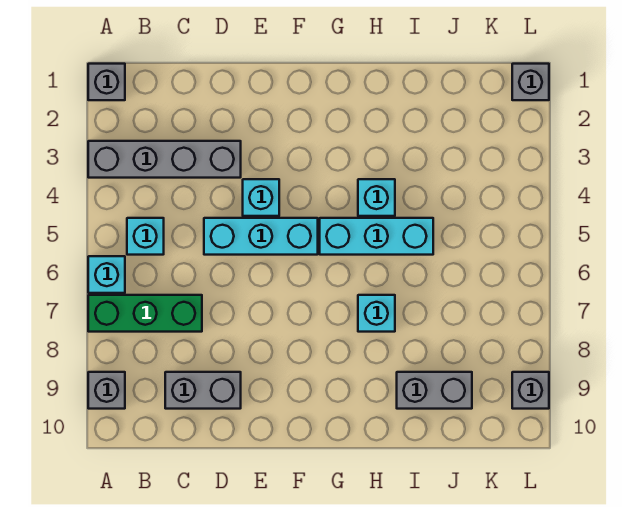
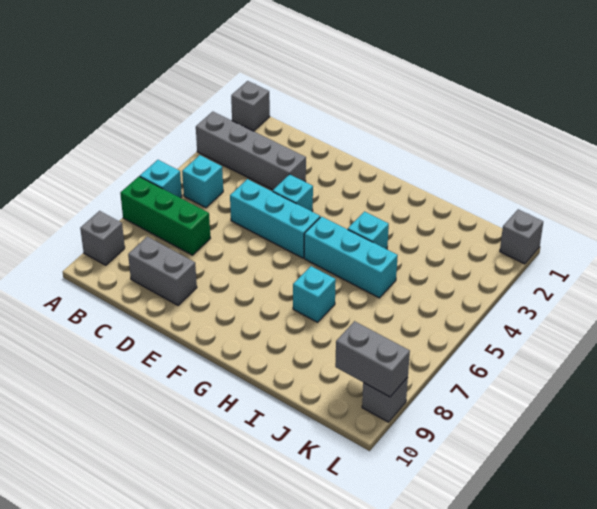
grey 1x2 brick [397,372,472,409] -> grey 1x2 brick moved to [335,321,410,397]

